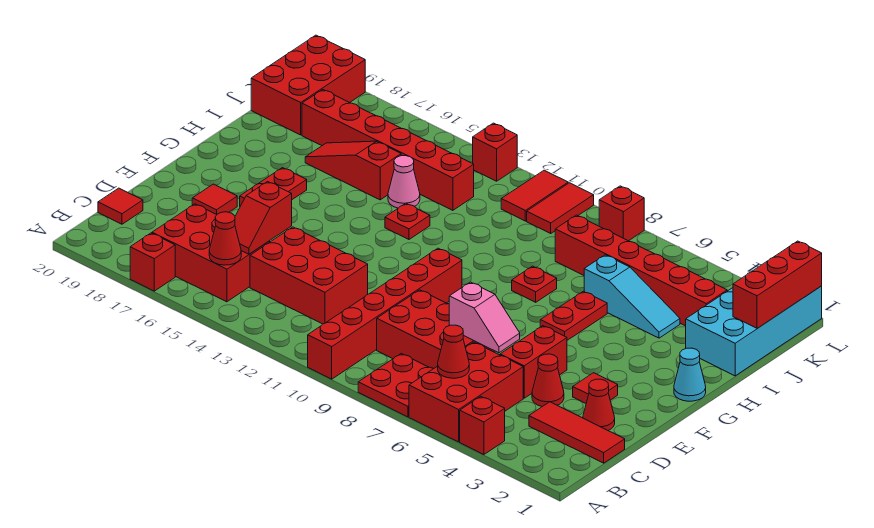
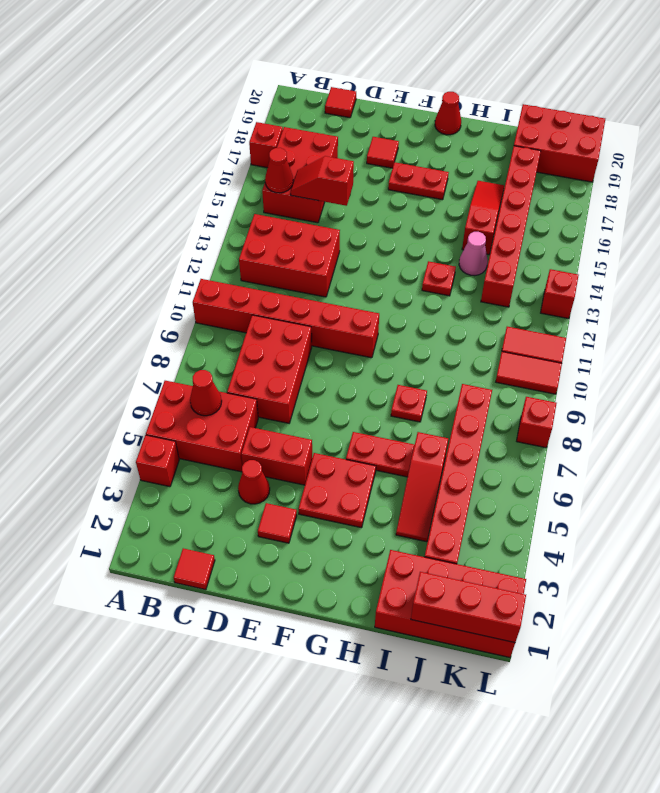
red 2x2 plate [358,354,433,417] -> red 2x2 plate moved to [299,453,376,528]
red 1x3 tile [529,402,625,463] -> red 1x1 tile [174,548,215,590]
red 2x3 brick [250,227,368,324] -> red 2x3 brick turned to [239,214,340,297]
red 1x1 cone [583,379,615,430] -> red 1x1 cone moved to [435,92,461,135]
pink 1x2 slope [449,282,520,353] -> none
cyan 1x1 cone [674,348,706,401] -> none
cyan 2x4 brick [686,286,822,376] -> red 2x4 brick [375,550,526,658]
cyan 1x3 slope [584,255,680,338] -> red 1x3 slope [396,432,448,542]

